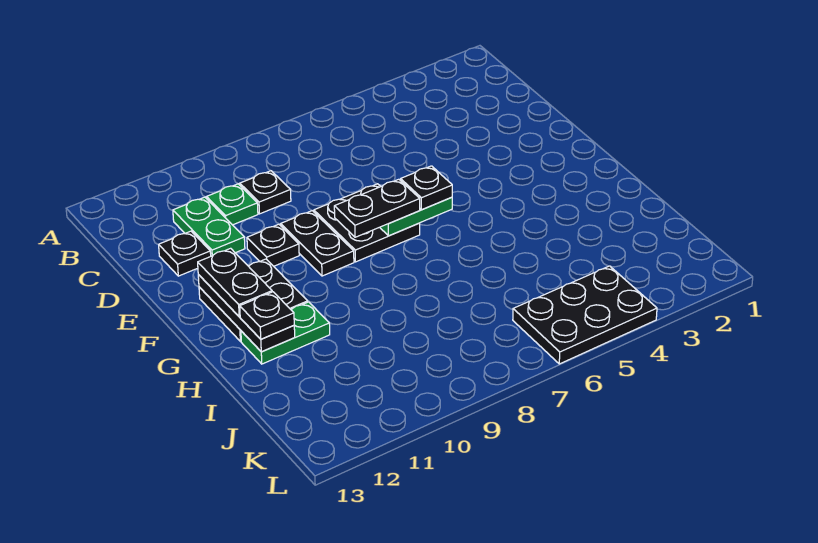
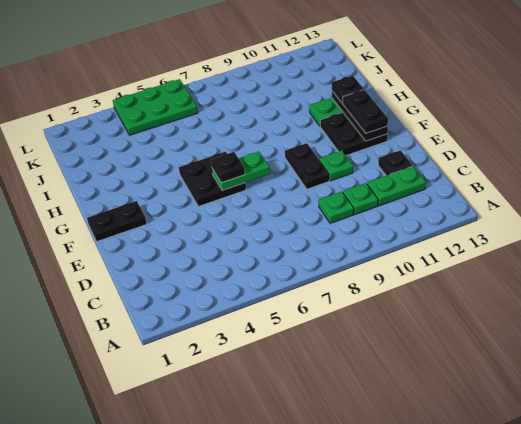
black 1x1 plate [240,171,291,214] -> green 1x1 plate [319,192,354,223]
green 1x2 plate [173,197,245,256] -> green 1x2 plate turned to [367,166,426,206]
black 2x2 plate [314,184,420,262] -> black 2x2 plate moved to [179,152,246,206]
black 1x1 plate [247,224,299,266] -> green 1x1 plate [319,151,353,181]
black 1x2 plate [334,179,420,237] -> black 1x2 plate moved to [87,201,147,242]
black 2x3 plate [513,266,657,364] -> green 2x3 plate [113,79,198,135]

